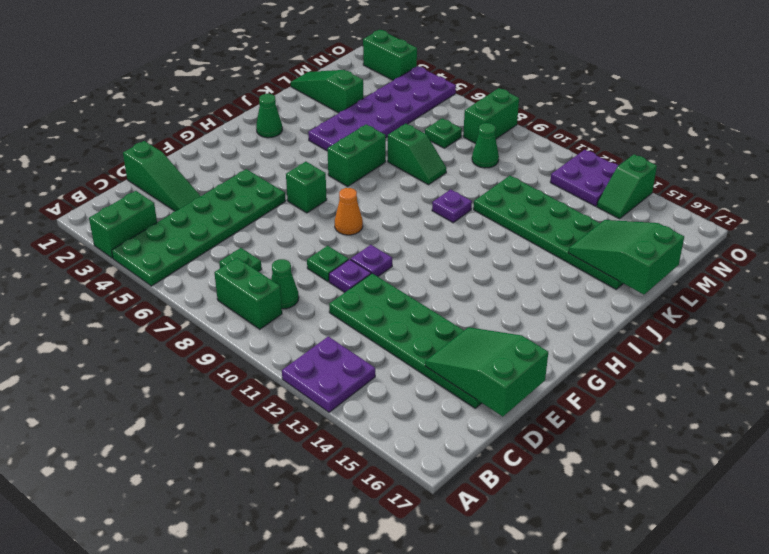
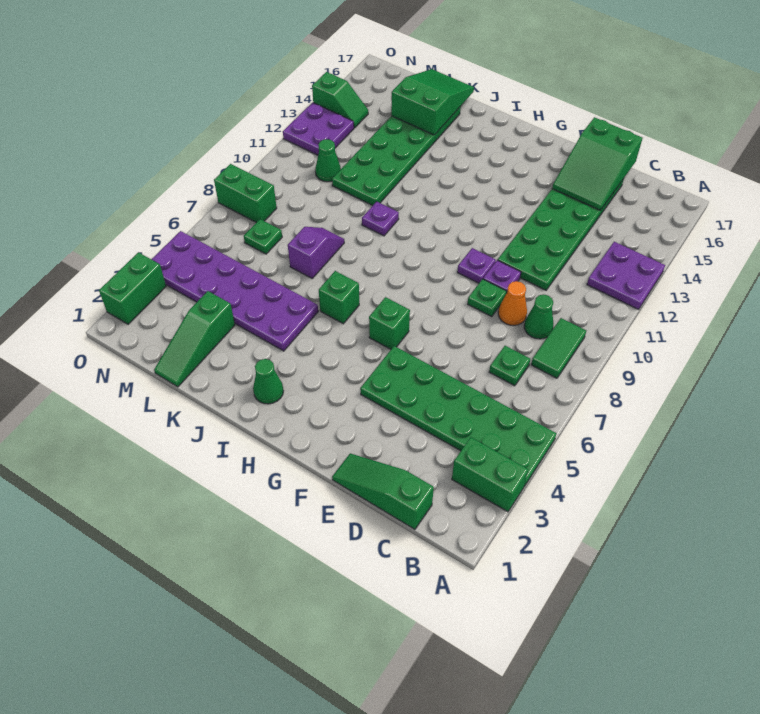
green 1x2 brick [214,258,282,329] -> green 1x2 tile [531,318,586,378]
green 1x3 slope [123,141,201,211] -> green 1x3 slope turned to [332,453,434,529]
orange 1x1 cone [335,188,363,235] -> orange 1x1 cone moved to [498,281,527,326]
green 1x2 brick [327,124,386,186] -> green 1x1 brick [319,271,359,324]
green 1x2 slope [388,124,447,185] -> purple 1x2 slope [288,227,344,278]
green 2x3 slope [568,220,684,295] -> green 2x3 slope turned to [391,69,474,135]
green 1x1 cone [472,123,499,168] -> green 1x1 cone moved to [315,139,341,182]

